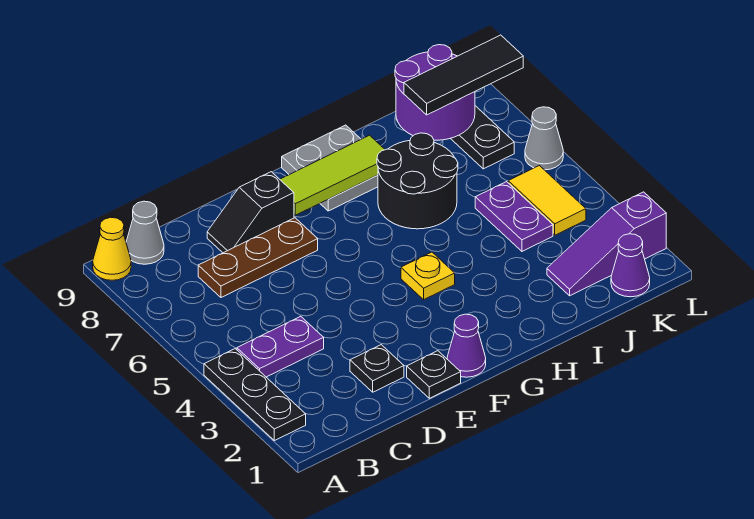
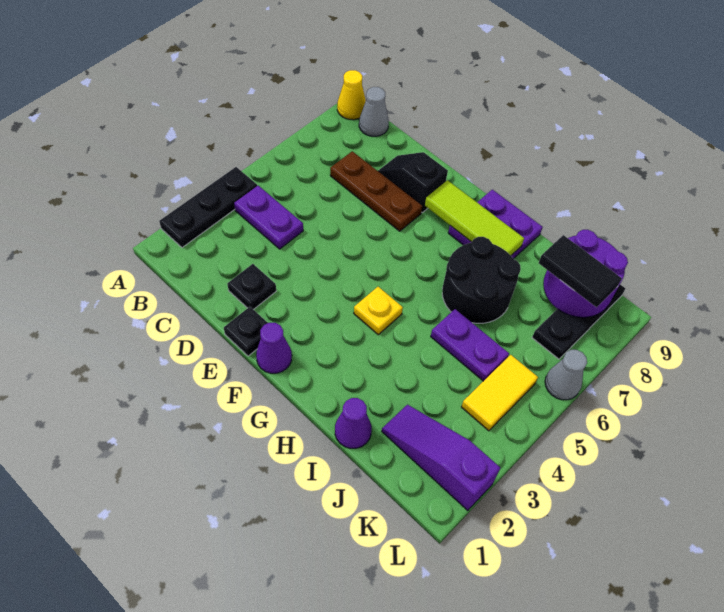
grey 2x2 plate [282,125,378,211] -> purple 2x2 plate [448,190,542,259]
purple 1x2 plate [475,182,553,251] -> purple 1x2 plate turned to [431,309,509,381]
black 1x3 tile [404,35,523,115] -> black 1x2 tile [539,235,622,307]
purple 1x1 cone [611,234,650,297] -> purple 1x1 cone moved to [335,398,372,448]

